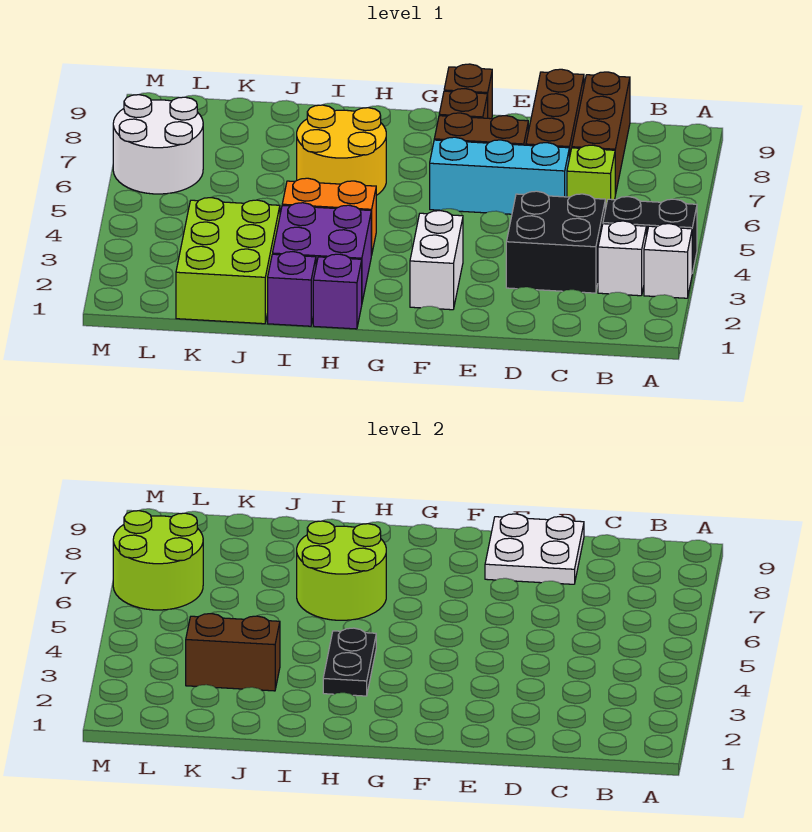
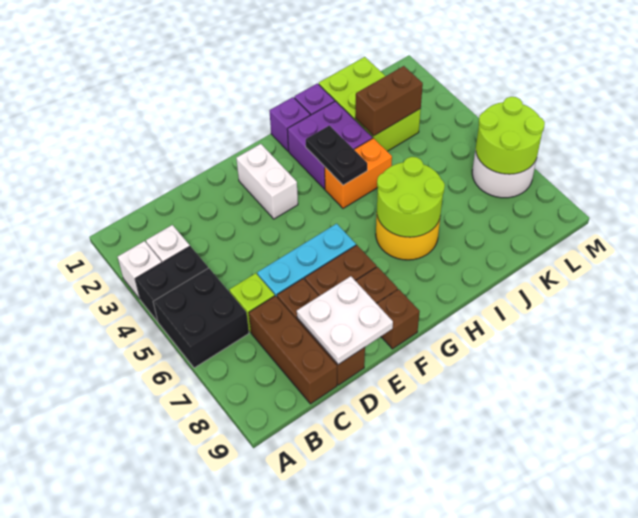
black 2x2 brick [506,191,605,293] -> black 2x2 brick moved to [153,268,249,368]

